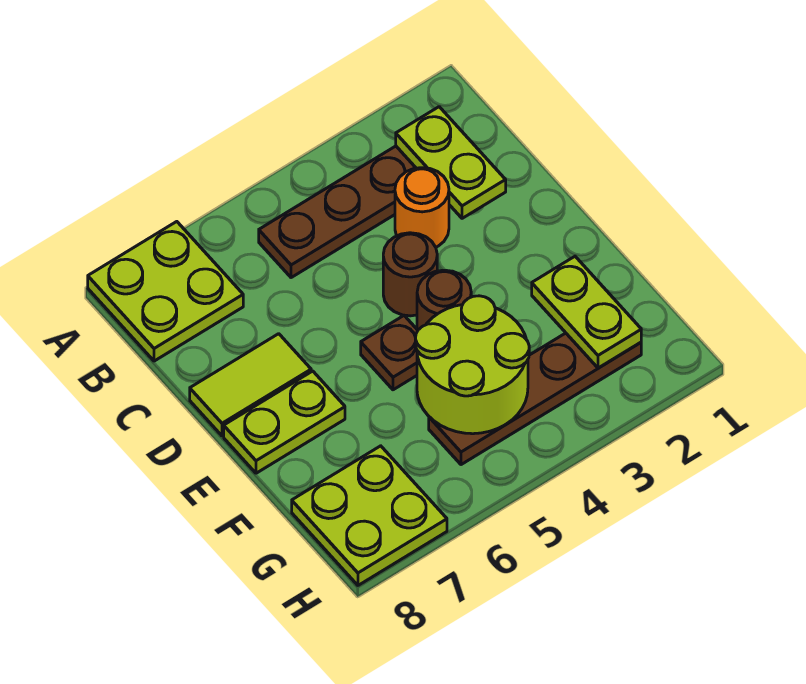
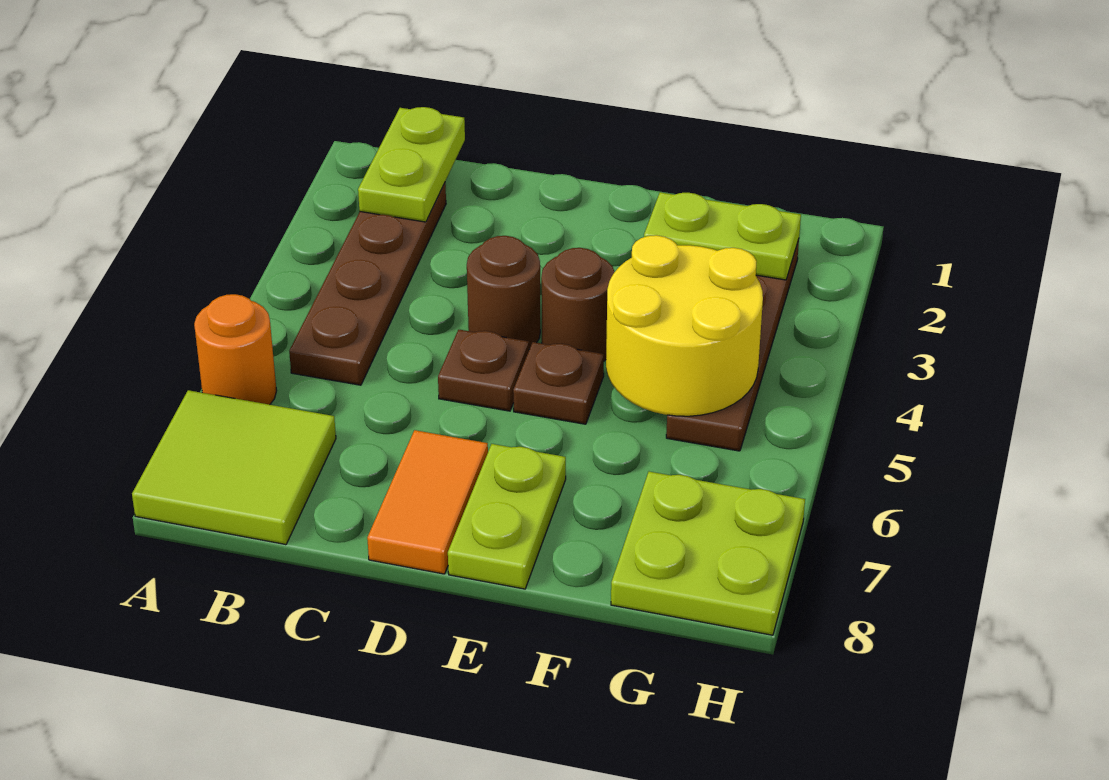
lime 2x2 plate [88,222,243,361] -> lime 2x2 tile [132,390,336,545]
lime 1x2 plate [396,107,506,218] -> lime 1x2 plate turned to [358,107,465,222]
orange 1x1 round brick [395,168,449,247] -> orange 1x1 round brick moved to [194,294,277,405]
none -> brown 1x1 plate [438,330,529,411]
lime 1x2 tile [190,334,311,436] -> orange 1x2 tile [367,430,488,574]
lime 2x2 round brick [416,296,529,434] -> yellow 2x2 round brick [606,235,763,416]

